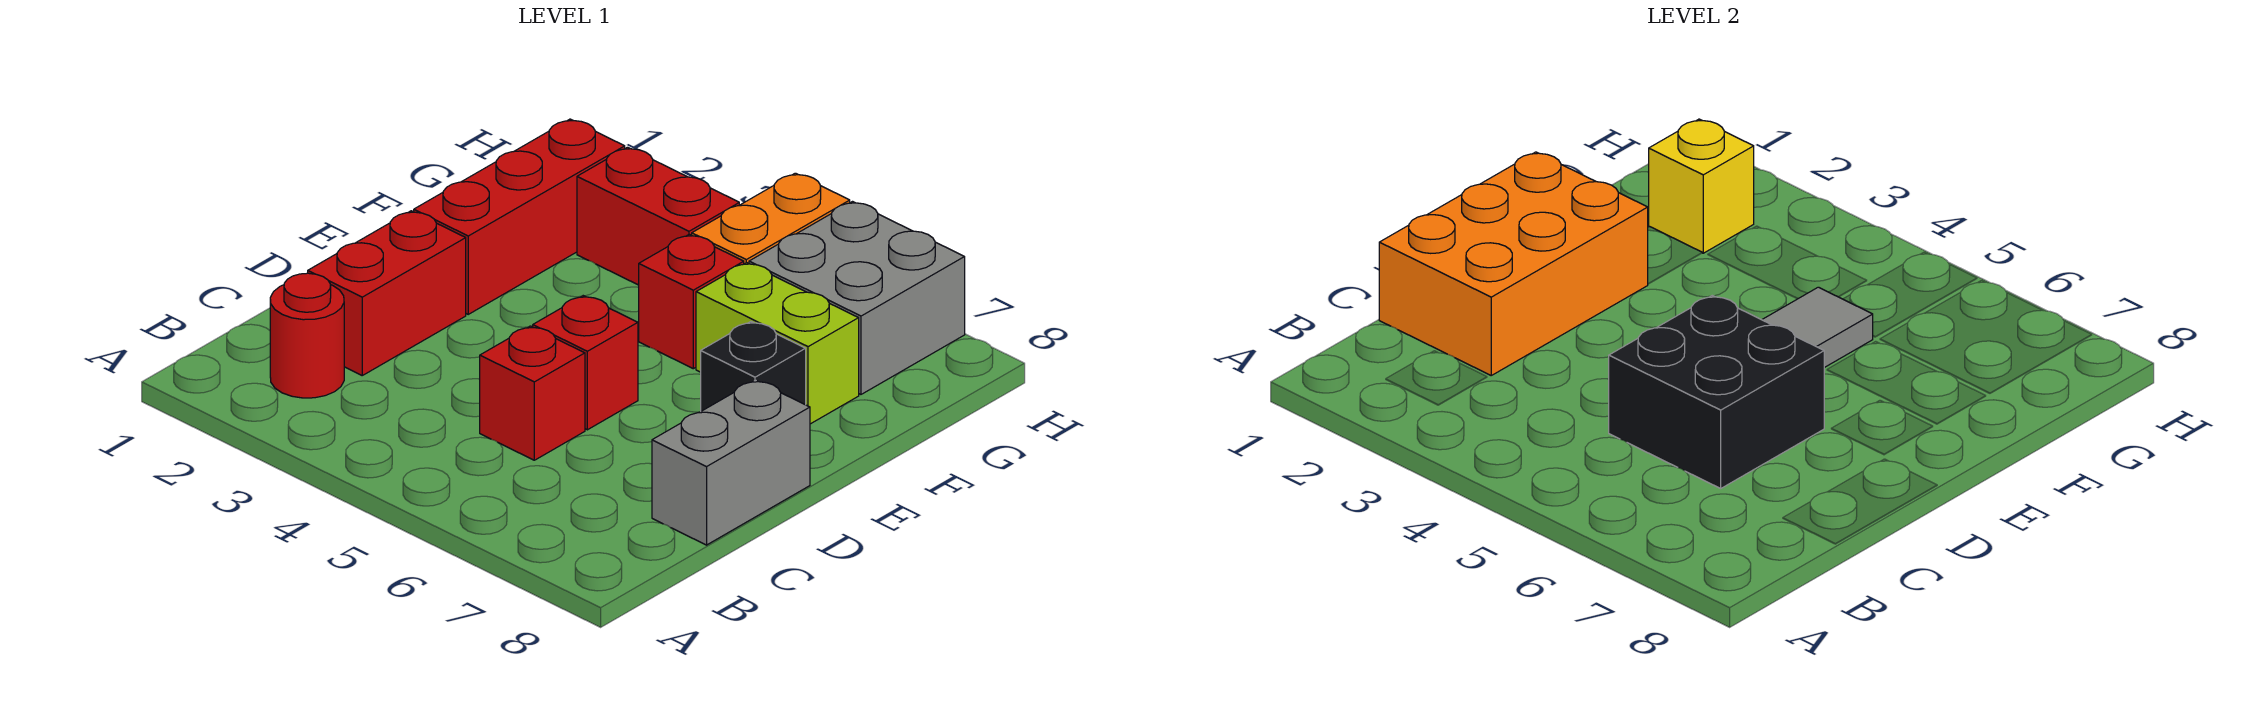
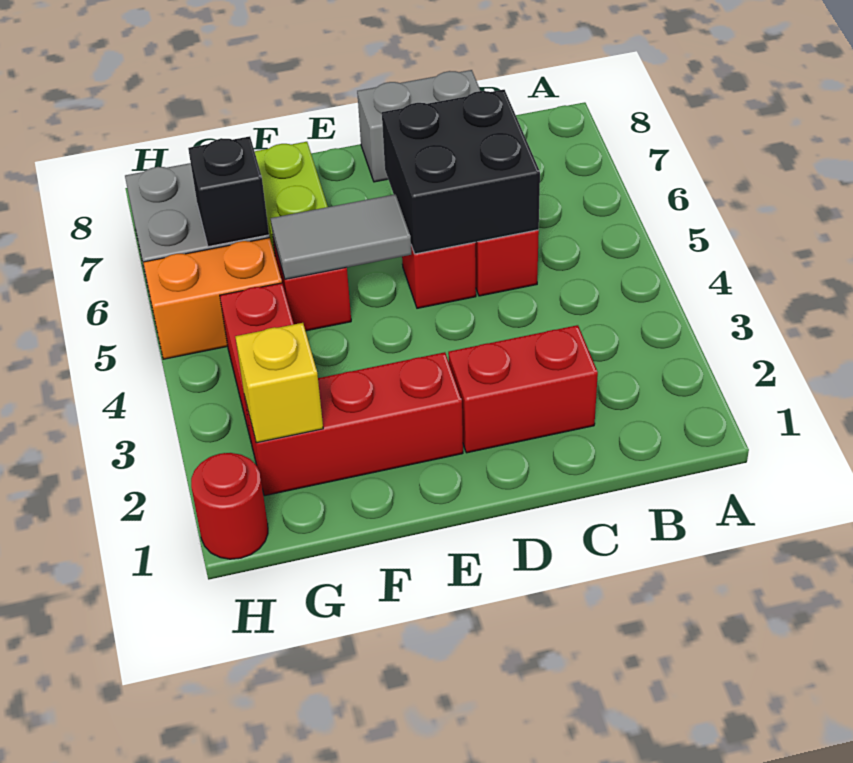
red 1x1 round brick [270,273,344,398] -> red 1x1 round brick moved to [191,453,268,559]
orange 2x3 brick [1379,152,1648,375] -> none
black 1x1 brick [701,322,806,411] -> black 1x1 brick moved to [188,136,269,247]

